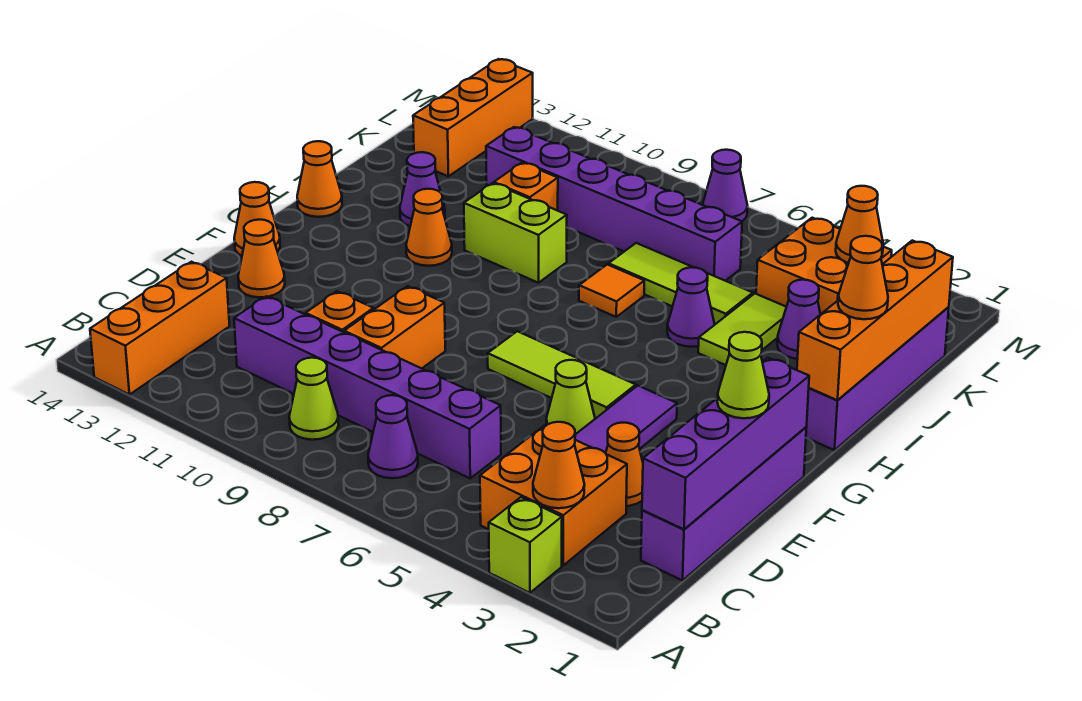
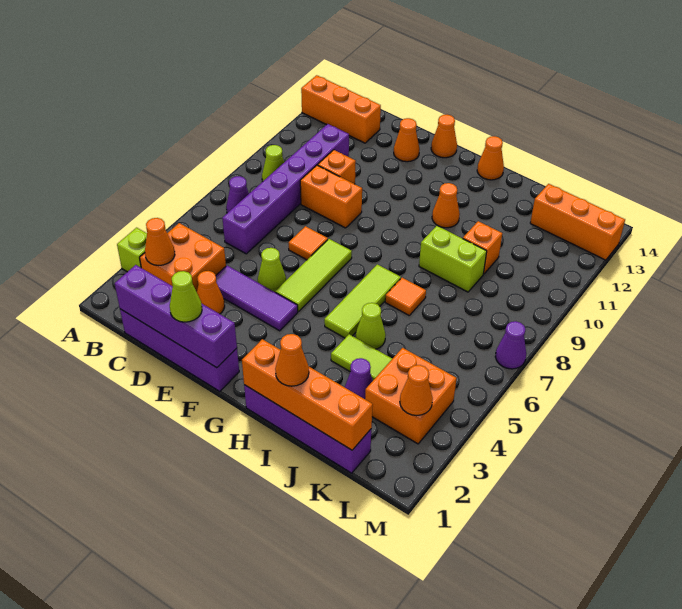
none -> orange 1x1 tile [288,226,328,260]
purple 1x1 cone [667,267,715,347] -> lime 1x1 cone [356,303,386,349]
lime 1x2 brick [464,183,567,283] -> lime 1x2 brick turned to [419,226,487,292]
purple 1x1 cone [400,152,445,226] -> none
lime 1x3 tile [609,243,753,324] -> lime 1x3 tile moved to [324,264,401,338]
purple 1x6 brick [486,127,742,281] -> none

